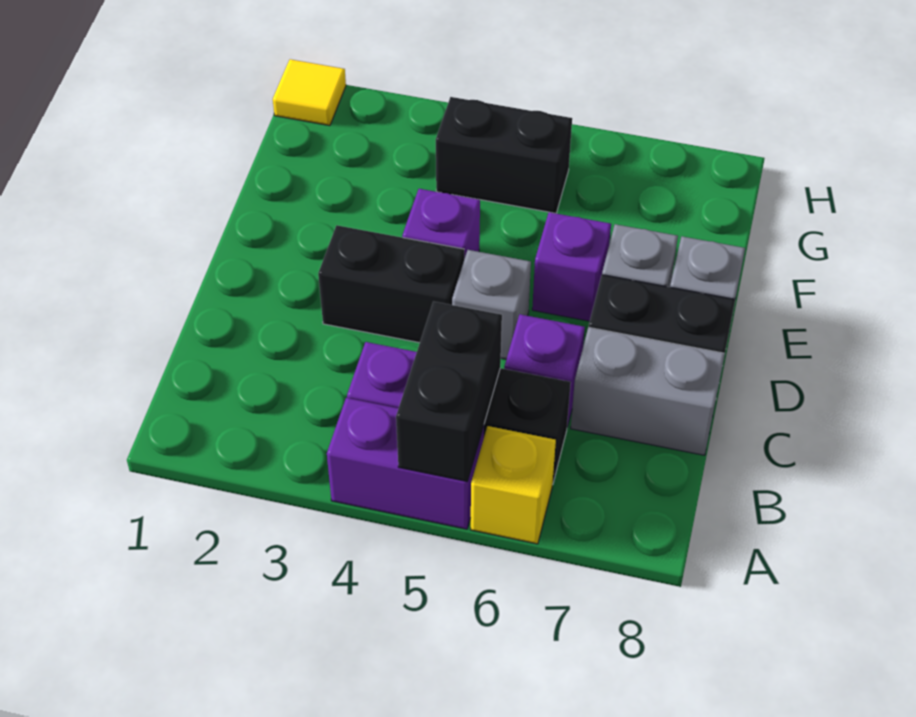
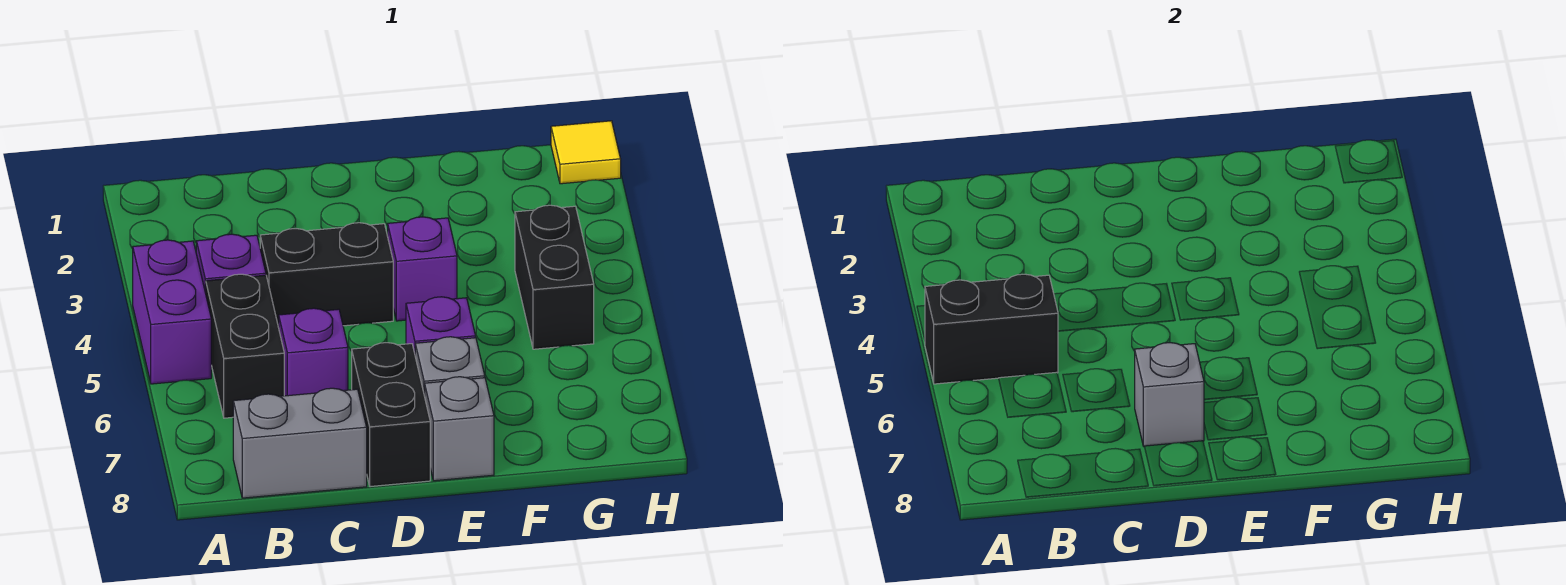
yellow 1x1 brick [471,426,556,544] -> none
grey 1x2 brick [571,327,725,455] -> grey 1x2 brick turned to [233,388,367,498]
black 1x2 brick [318,225,464,343] -> black 1x2 brick turned to [260,223,393,327]
grey 1x1 brick [452,250,531,359] -> grey 1x1 brick moved to [1135,343,1204,446]

